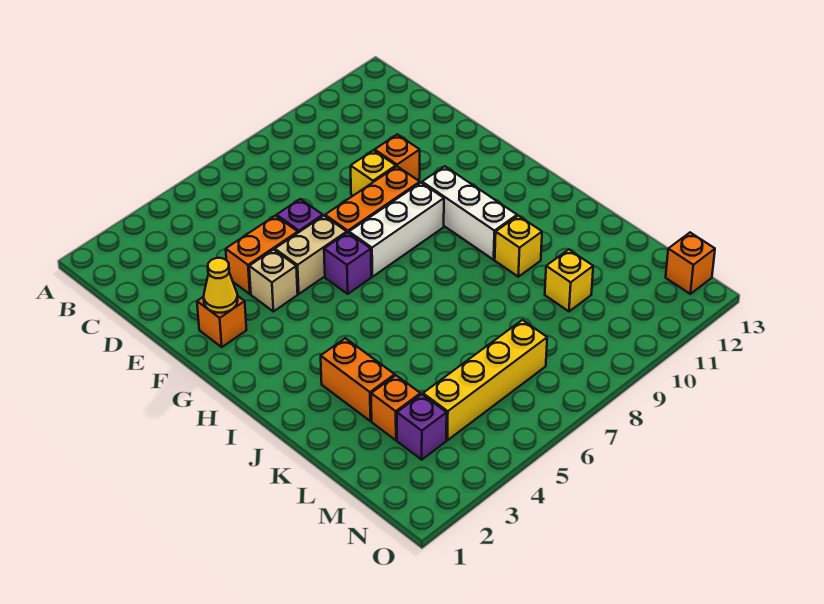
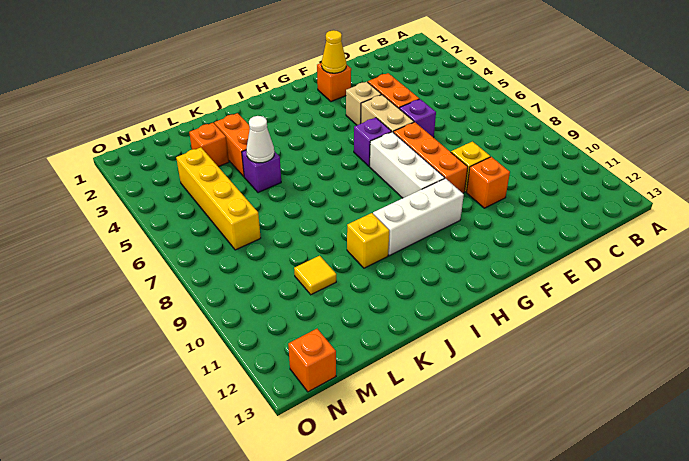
orange 1x2 brick [321,338,395,421] -> orange 1x2 brick turned to [214,113,250,177]
none -> white 1x1 cone [246,116,274,163]
yellow 1x1 brick [545,250,593,311] -> yellow 1x1 tile [294,256,336,295]
purple 1x1 brick [397,394,447,460] -> purple 1x1 brick moved to [242,150,281,193]

